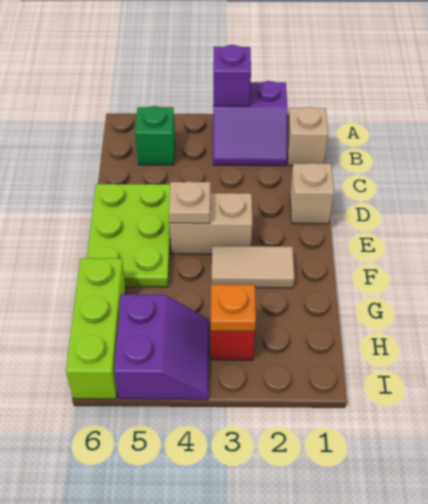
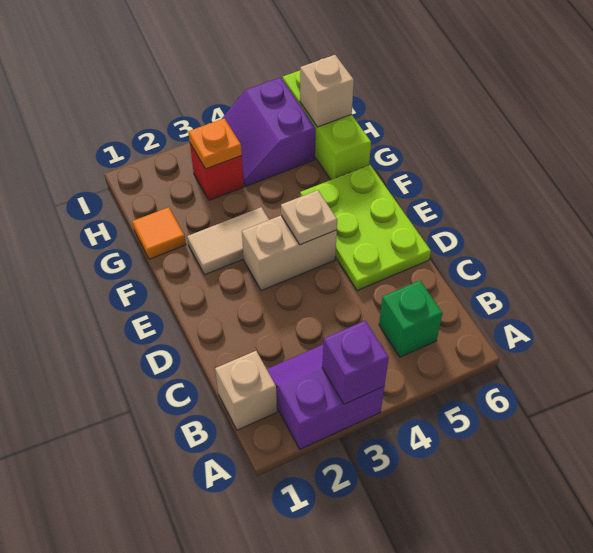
tan 1x1 brick [290,163,334,224] -> tan 1x1 brick moved to [300,55,354,127]
none -> orange 1x1 tile [132,207,186,259]

